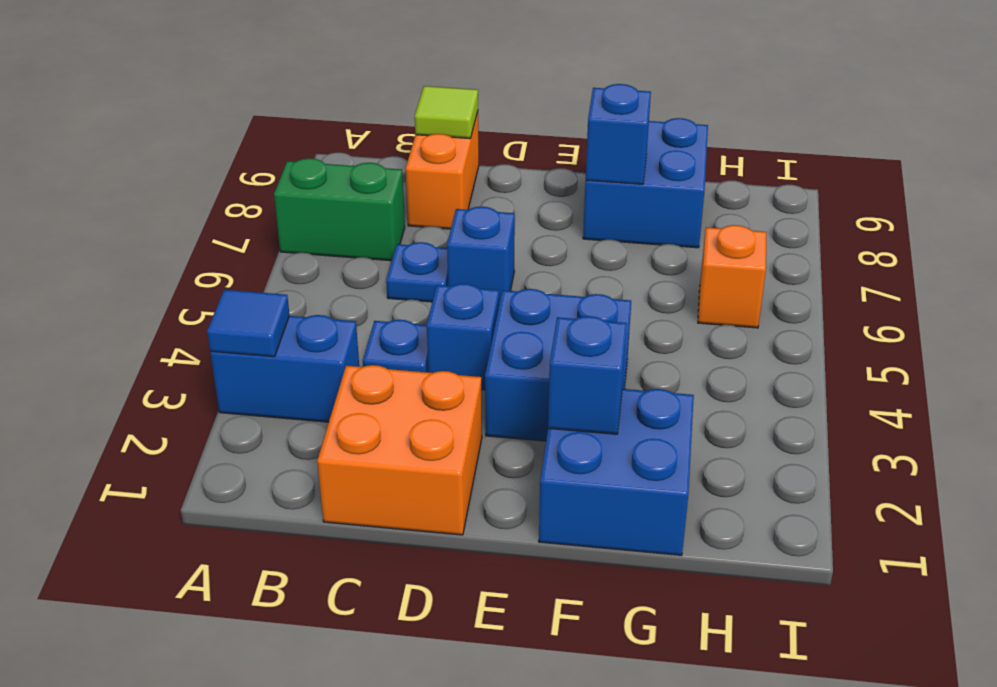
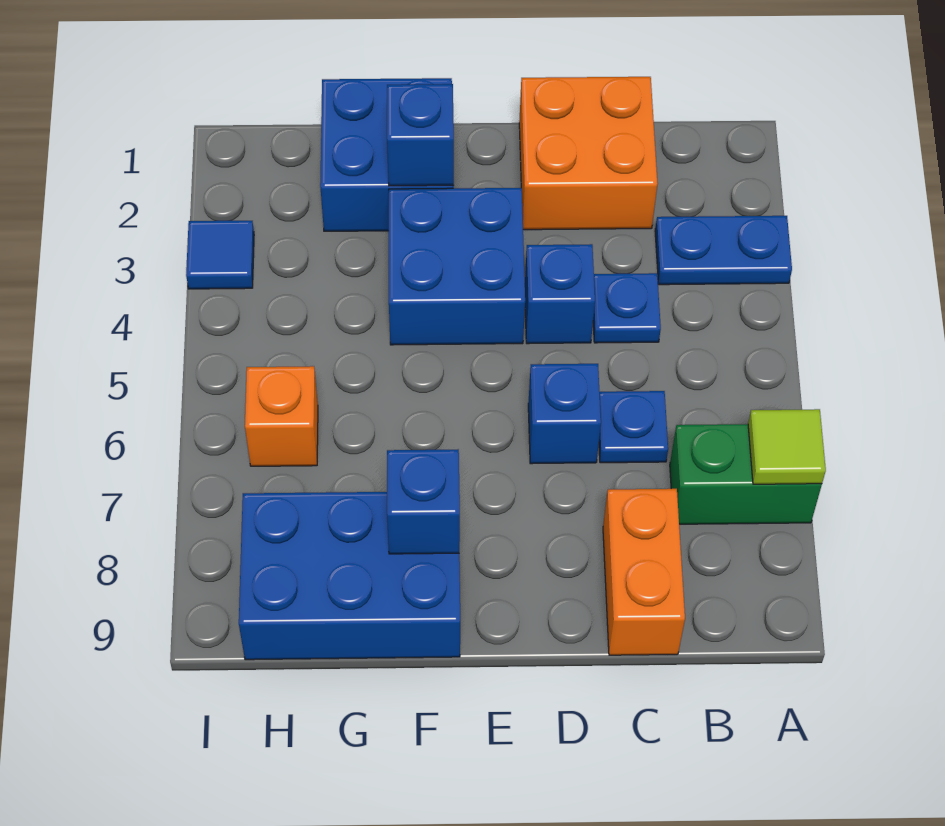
blue 1x2 brick [210,315,359,422] -> blue 1x2 plate [655,216,792,285]
blue 1x1 tile [207,290,289,357] -> blue 1x1 tile moved to [186,221,254,289]
lime 1x1 tile [415,86,478,139] -> lime 1x1 tile moved to [748,409,826,484]
blue 2x2 brick [583,118,708,248] -> blue 2x3 brick [239,492,460,660]

